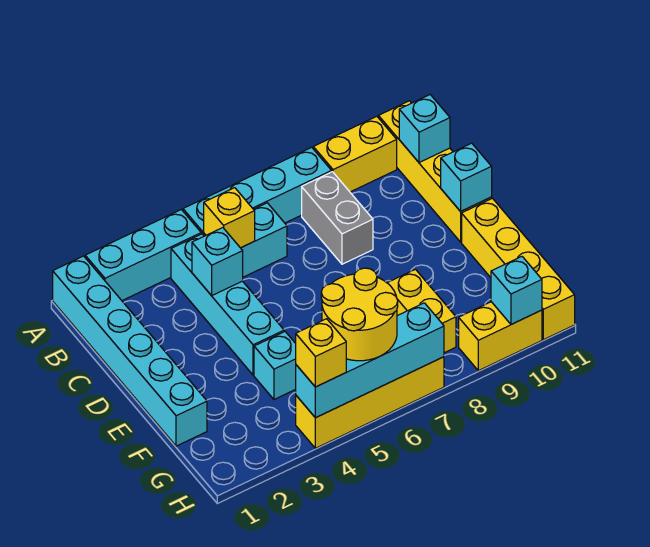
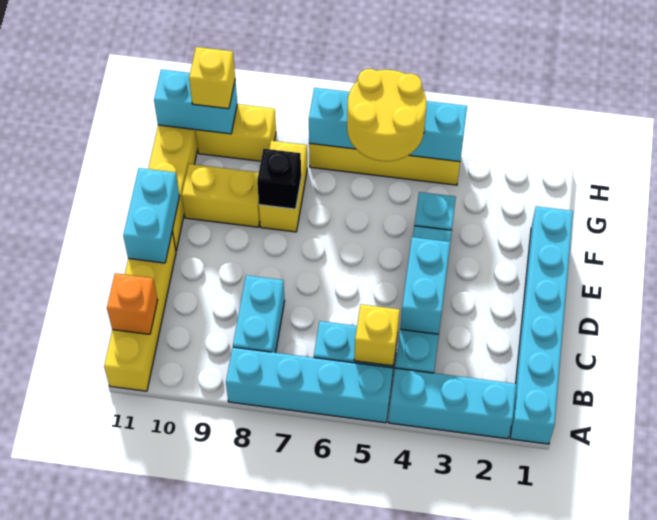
yellow 1x2 brick [313,116,397,192] -> yellow 1x2 brick moved to [182,164,260,227]
grey 1x2 brick [302,172,373,264] -> cyan 1x2 brick [233,275,285,353]
cyan 1x1 brick [399,95,450,163] -> orange 1x1 brick [107,273,158,334]
cyan 1x1 brick [192,228,243,296] -> cyan 1x2 brick [400,237,450,334]
cyan 1x1 brick [441,143,492,211] -> cyan 1x2 brick [123,168,180,263]
none -> black 1x1 brick [257,149,301,209]
yellow 1x1 brick [296,319,346,387] -> yellow 1x1 brick moved to [189,47,235,109]
cyan 1x1 brick [491,257,542,324] -> cyan 1x2 brick [154,69,237,134]

